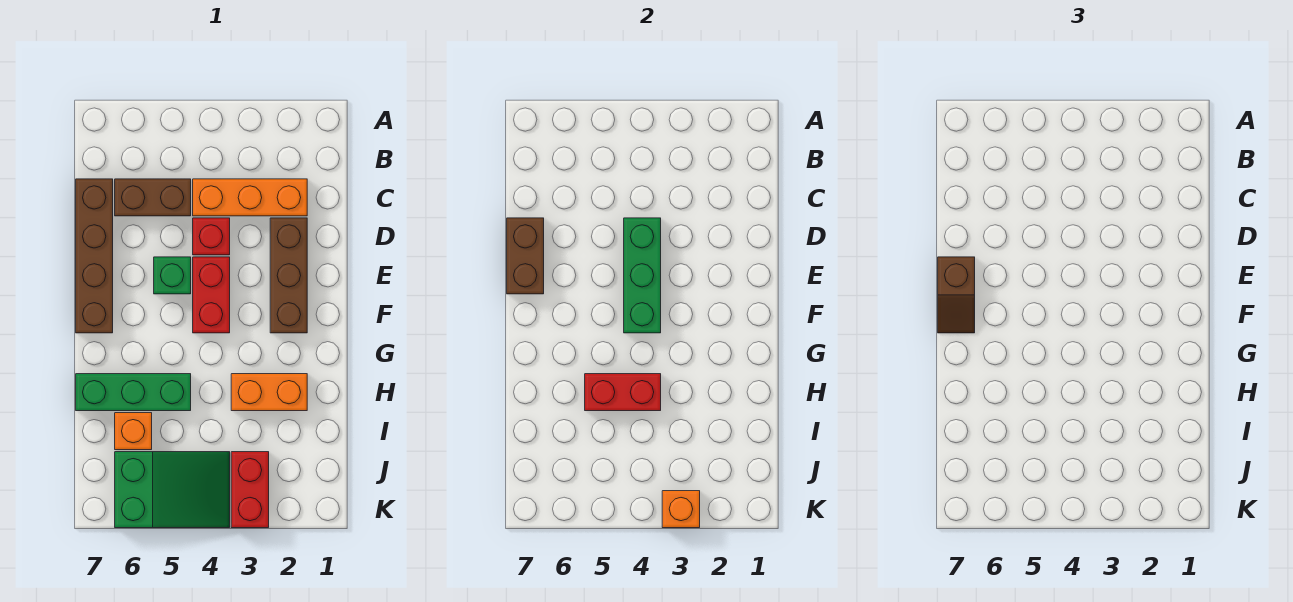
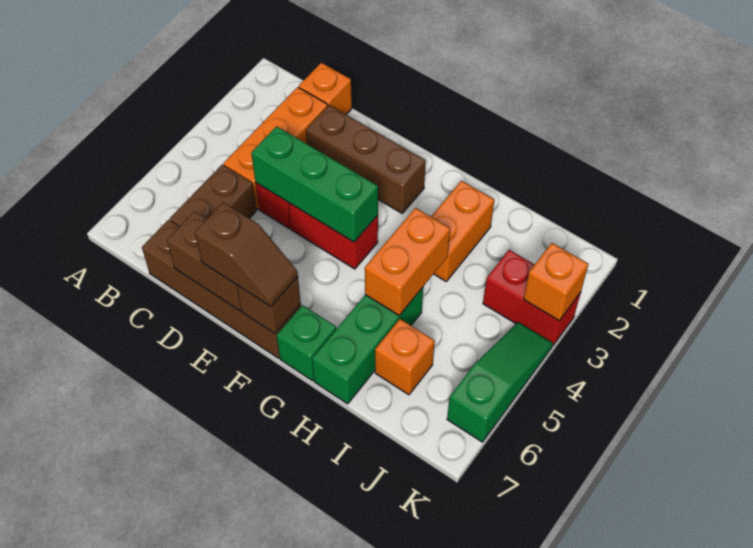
none -> orange 1x1 brick [299,63,352,114]
green 1x1 brick [154,257,191,294] -> green 1x1 brick moved to [277,305,336,381]
none -> brown 1x1 brick [237,277,301,333]
red 1x2 brick [585,374,661,411] -> orange 1x2 brick [365,208,450,316]
green 2x3 slope [115,452,230,528] -> green 1x3 slope [447,322,553,442]

